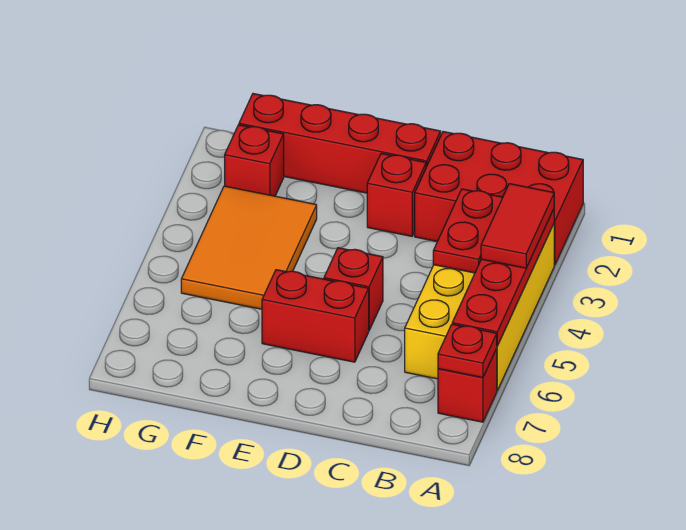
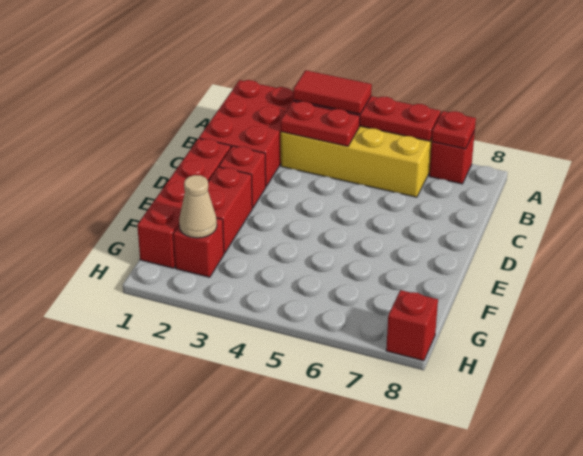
red 1x1 brick [324,248,383,330] -> red 1x1 brick moved to [386,290,438,361]
red 1x2 brick [262,270,369,362] -> red 1x2 brick moved to [208,167,252,254]
orange 2x3 tile [181,186,317,309] -> none
none -> tan 1x1 cone [179,175,217,238]

